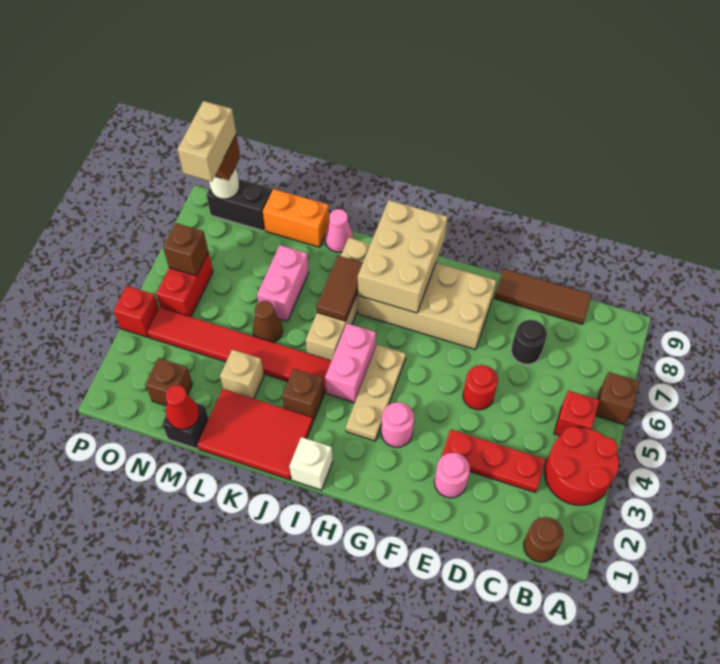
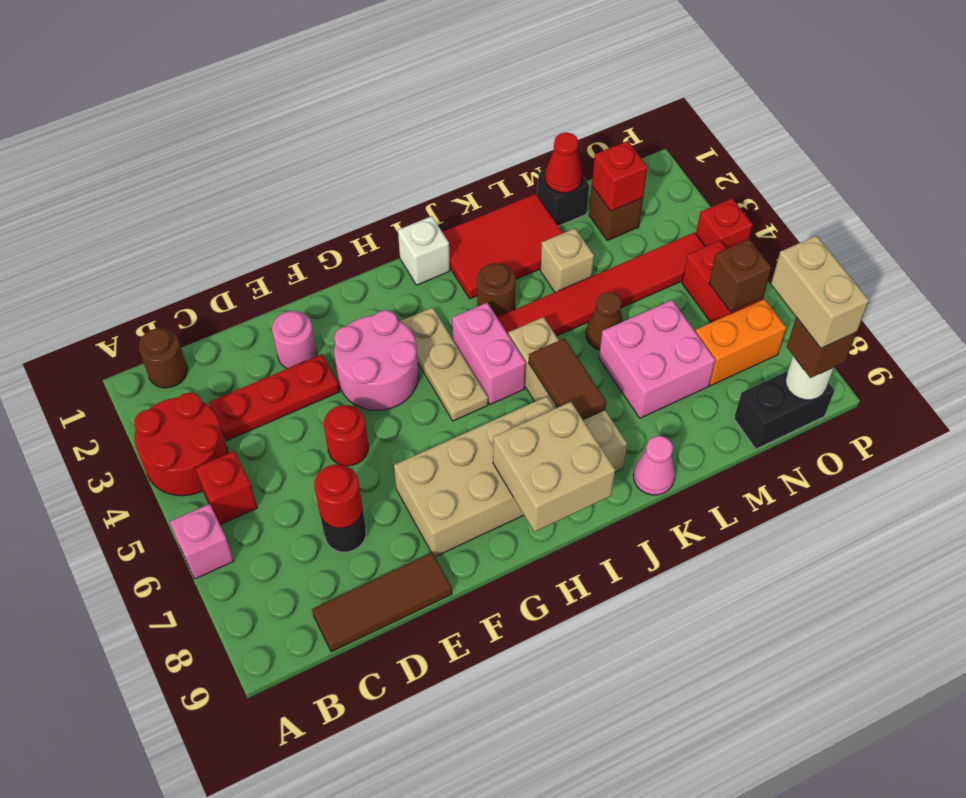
brown 1x1 brick [595,372,640,425] -> pink 1x1 brick [170,504,234,579]
none -> red 1x1 round brick [314,464,362,528]
pink 1x1 round brick [381,402,414,447] -> pink 2x2 round brick [334,310,419,410]
tan 2x3 brick [358,200,448,313] -> tan 2x2 brick [493,402,615,532]
brown 1x1 brick [282,369,324,421] -> brown 1x1 round brick [477,263,516,317]
pink 1x2 brick [257,245,309,321] -> pink 2x2 brick [599,300,715,418]
orange 1x2 brick [263,189,329,247] -> orange 1x2 brick moved to [695,299,786,385]
none -> red 1x1 brick [592,141,648,211]

